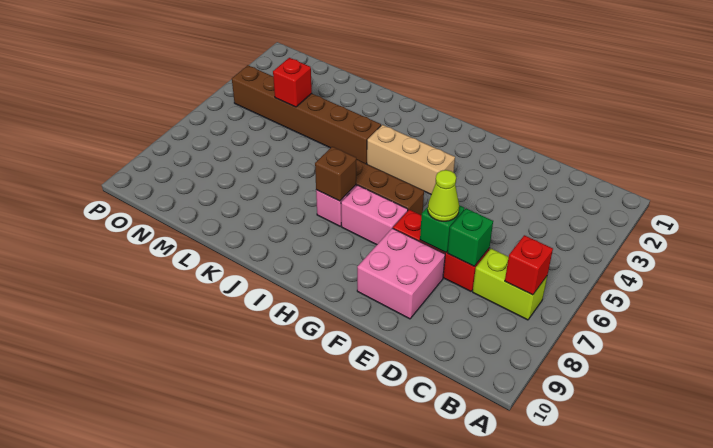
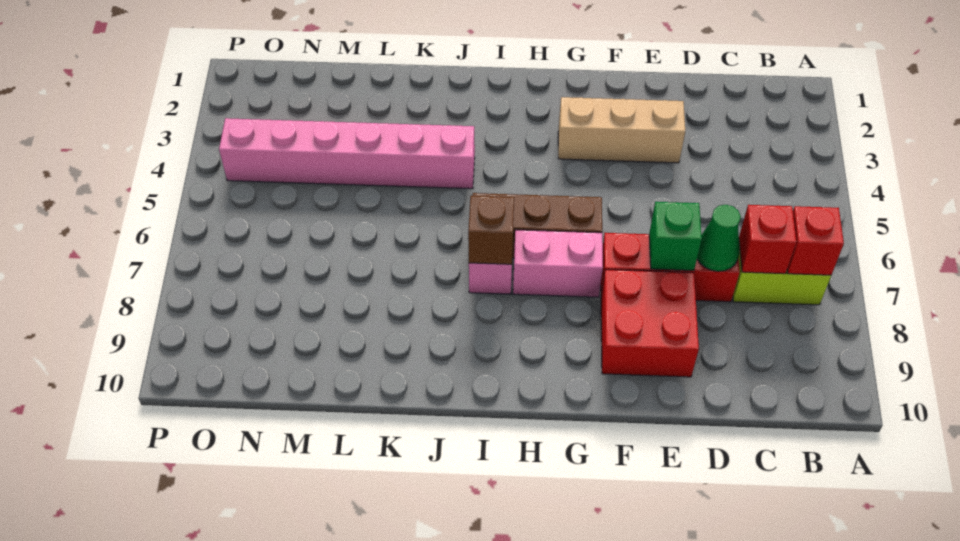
green 1x1 brick [448,208,493,266] -> green 1x1 cone [697,205,741,271]
lime 1x1 cone [428,170,459,221] -> none
pink 2x2 brick [357,228,445,319] -> red 2x2 brick [601,270,699,377]
tan 1x3 brick [367,125,455,194] -> tan 1x3 brick moved to [558,97,685,163]
brown 1x6 brick [232,65,381,164] -> pink 1x6 brick [219,118,475,189]
red 1x1 brick [273,58,312,107] -> red 1x1 brick moved to [739,205,796,274]

